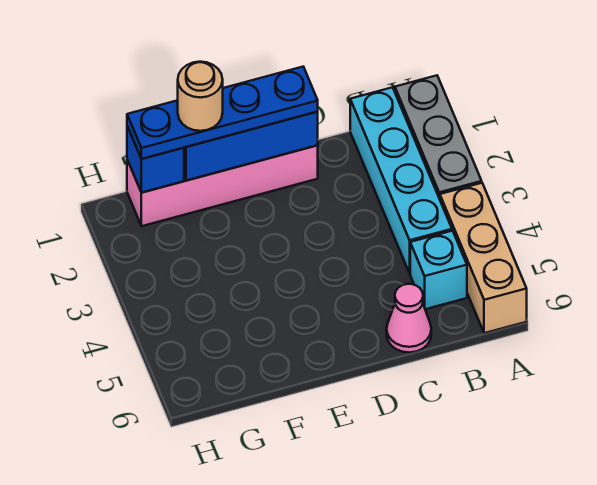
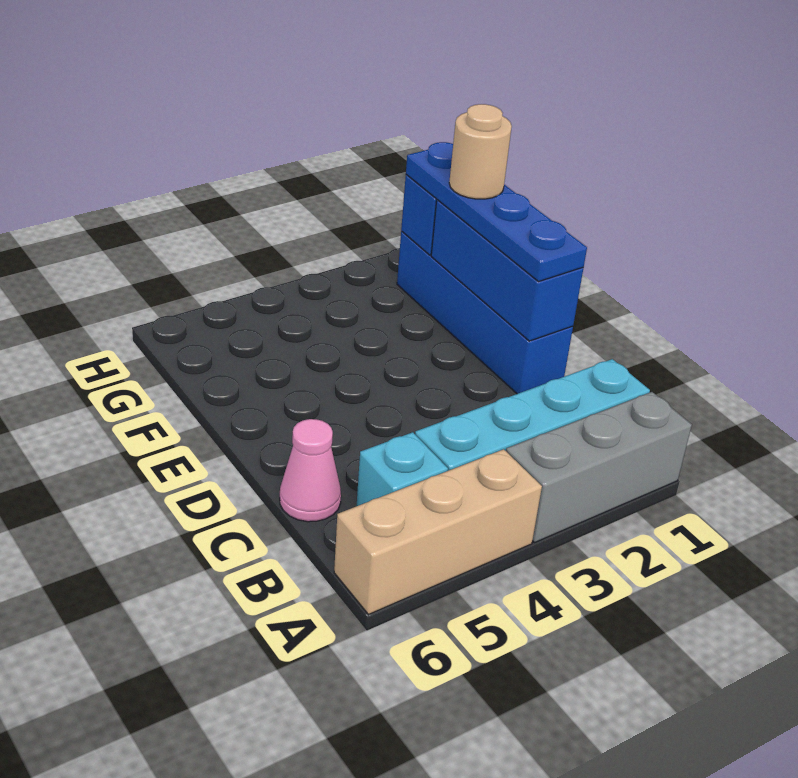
pink 1x4 brick [127,146,318,226] -> blue 1x4 brick [397,231,573,394]

